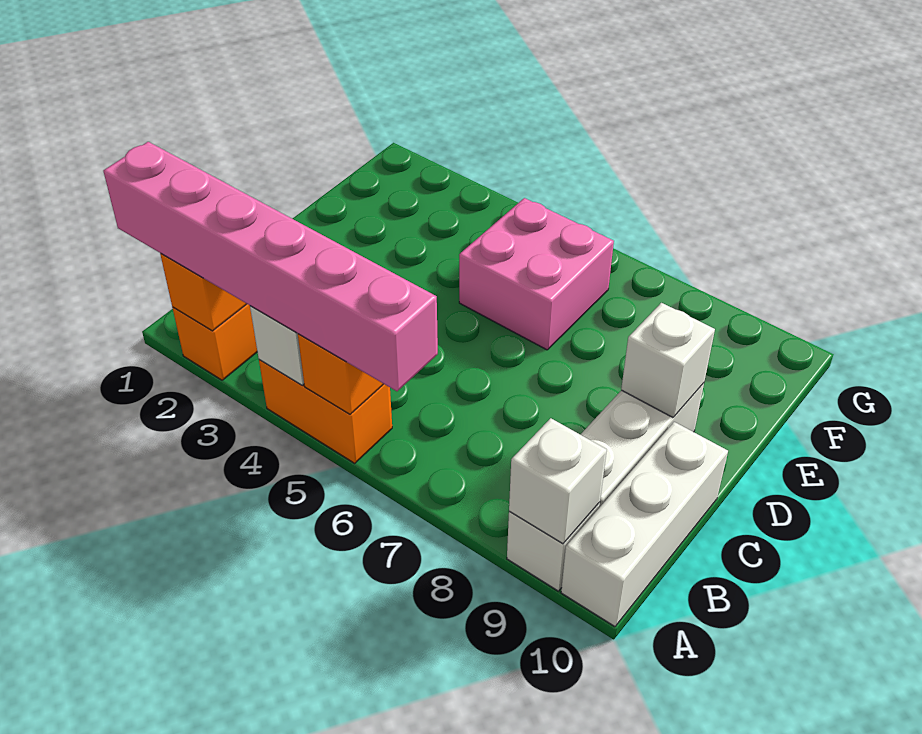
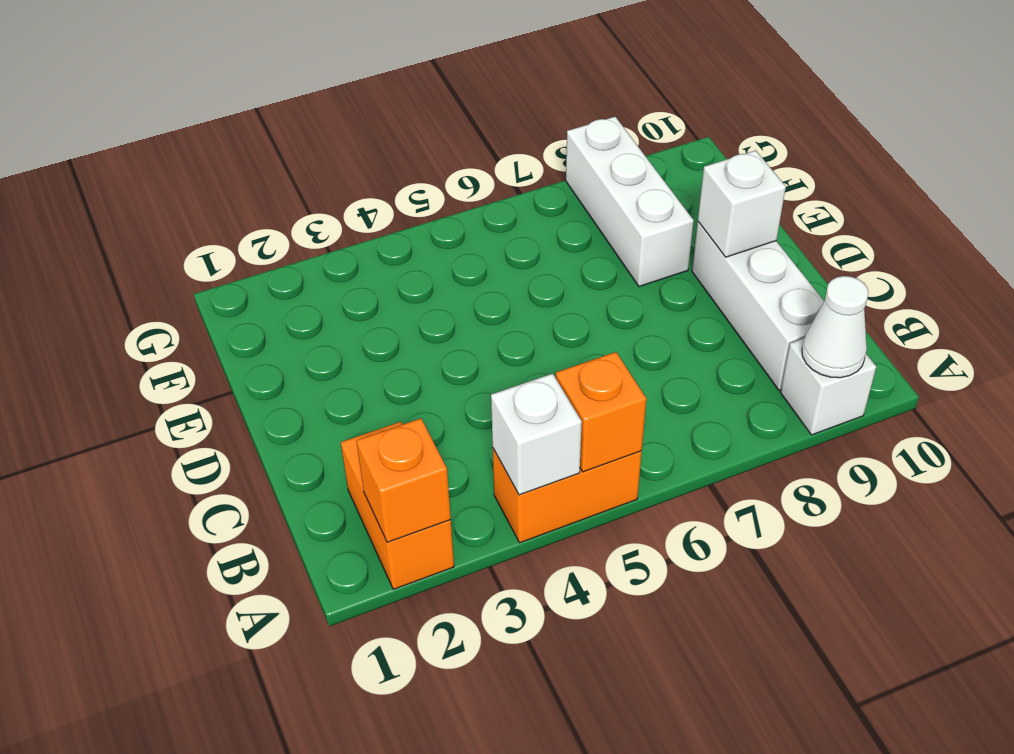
pink 1x6 brick [103,142,438,391] -> none
white 1x1 brick [509,418,607,544] -> white 1x1 cone [802,276,868,378]
white 1x3 brick [561,422,728,627] -> white 1x3 brick moved to [566,117,694,287]
pink 2x2 brick [459,198,614,350] -> none

